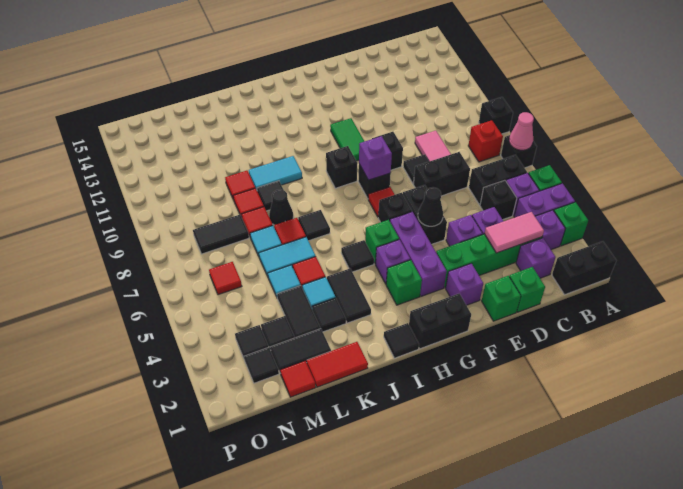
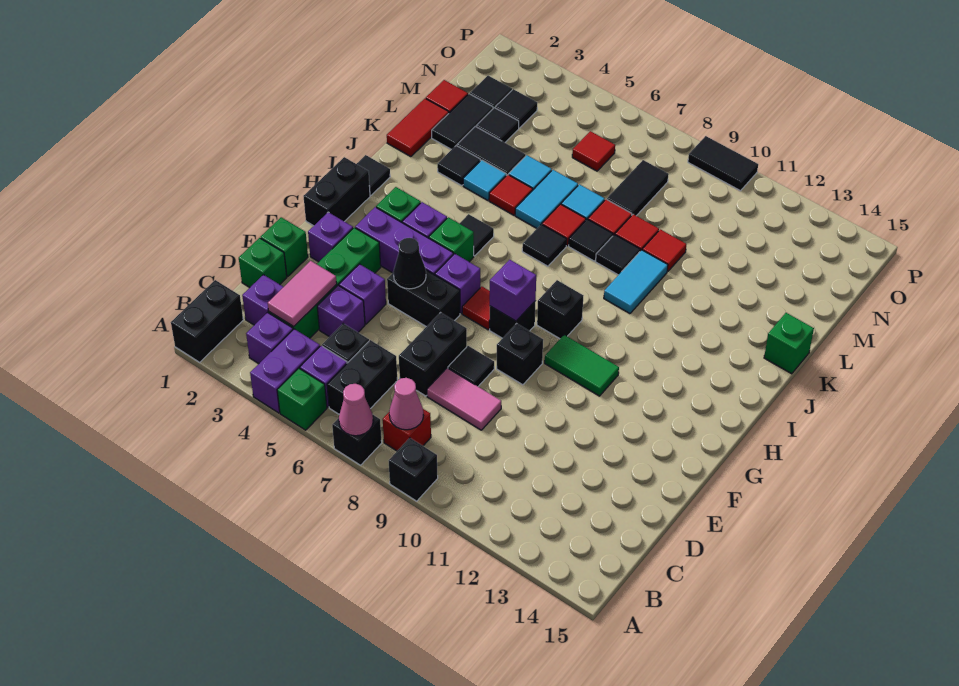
green 1x1 brick [554,202,588,246] -> green 1x1 brick moved to [764,313,814,374]
none -> pink 1x1 cone [389,378,423,430]
black 1x1 brick [378,193,412,222] -> purple 1x1 brick [435,254,480,313]
black 1x2 tile [327,269,371,323] -> black 1x2 tile moved to [688,136,758,191]
black 1x1 cone [269,190,293,225] -> black 1x1 tile [569,219,613,261]

